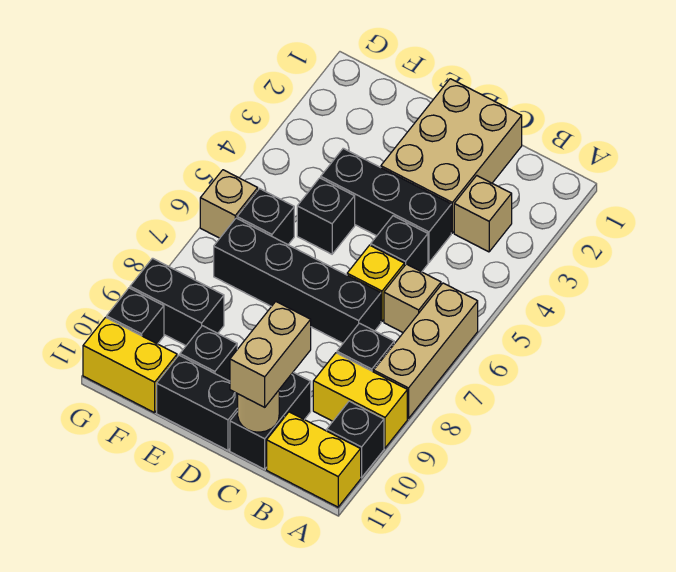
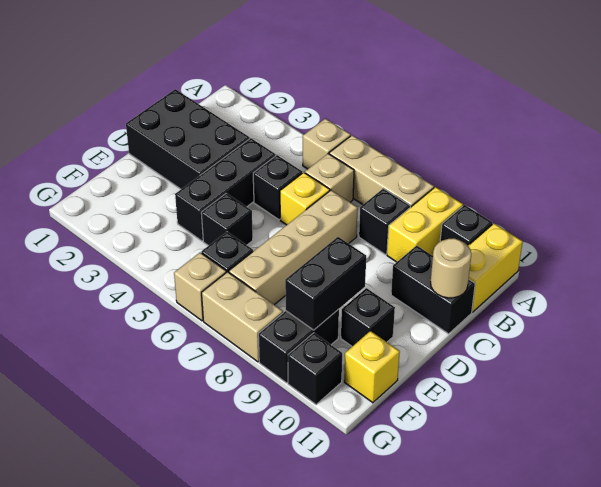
tan 1x1 brick [454,176,512,252] -> tan 1x1 brick moved to [303,119,351,169]
tan 2x3 brick [381,79,522,233] -> black 2x3 brick [126,89,250,189]
black 1x4 brick [214,218,381,343] -> tan 1x4 brick [229,190,358,305]
tan 1x2 brick [230,302,311,407] -> tan 1x2 brick moved to [202,272,283,362]
black 1x2 brick [157,355,238,450] -> black 1x2 brick moved to [285,237,366,330]
yellow 1x2 brick [83,317,177,413] -> yellow 1x1 brick [344,331,400,403]

